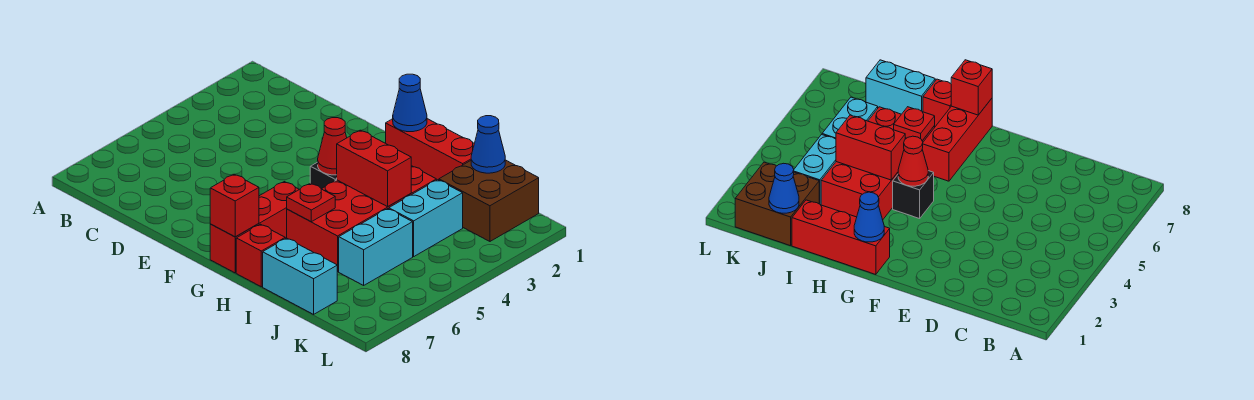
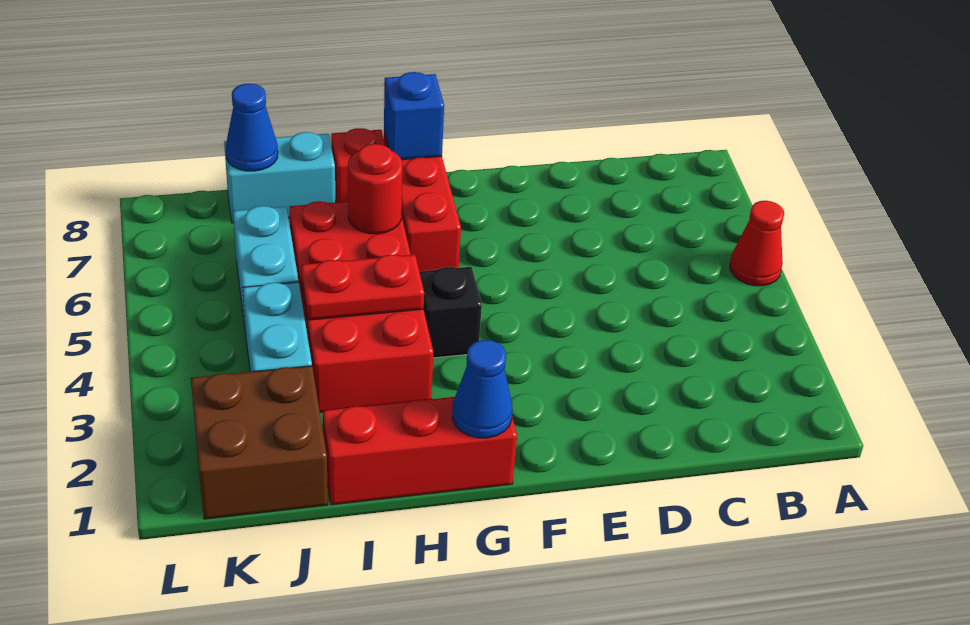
red 1x1 cone [318,118,347,175] -> red 1x1 cone moved to [730,201,784,286]
red 1x1 brick [210,174,259,237] -> blue 1x1 brick [384,72,444,160]
red 1x2 brick [337,130,411,207] -> red 1x2 plate [301,255,424,320]
red 1x1 plate [287,183,335,222] -> red 1x1 round brick [348,144,402,234]
blue 1x1 cone [471,116,505,173] -> blue 1x1 cone moved to [226,84,278,171]

